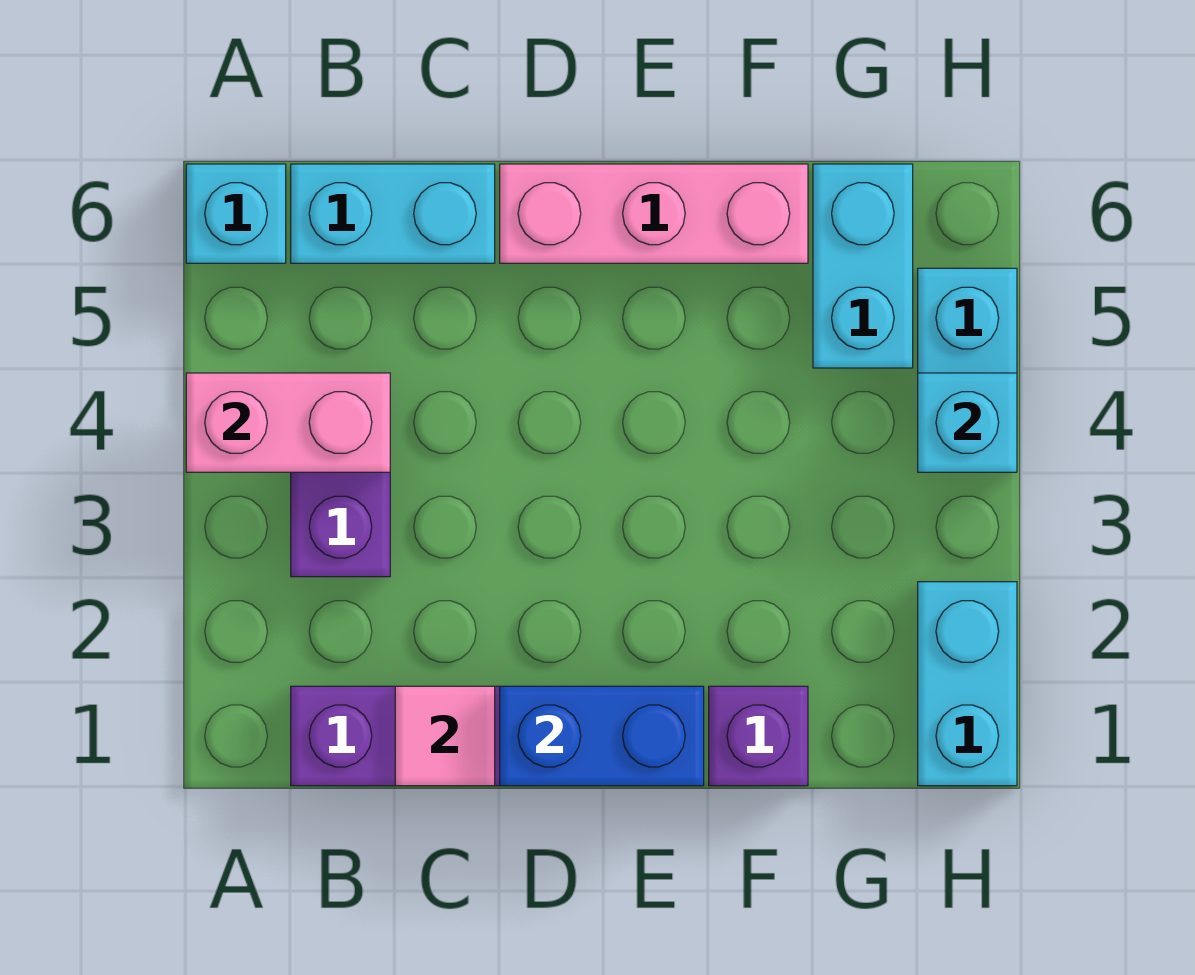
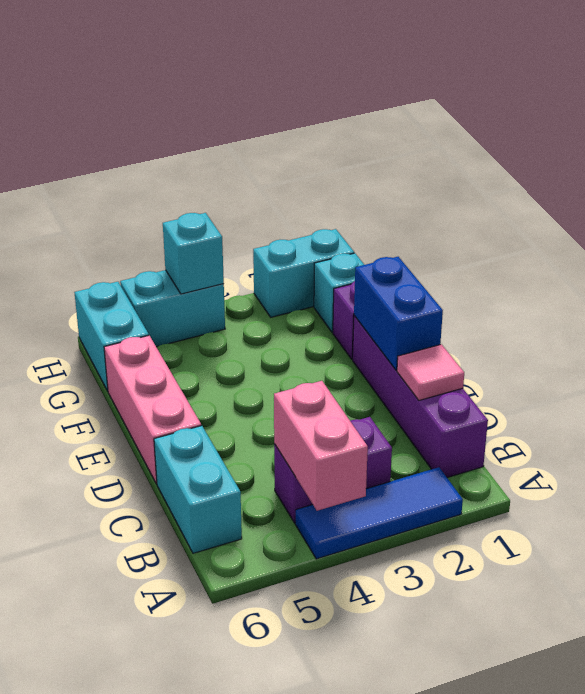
none -> blue 1x3 tile [295,467,463,559]
cyan 1x1 brick [186,164,286,263] -> cyan 1x1 brick moved to [314,253,364,332]
cyan 1x2 brick [813,164,913,368] -> cyan 1x2 brick turned to [74,282,149,391]

